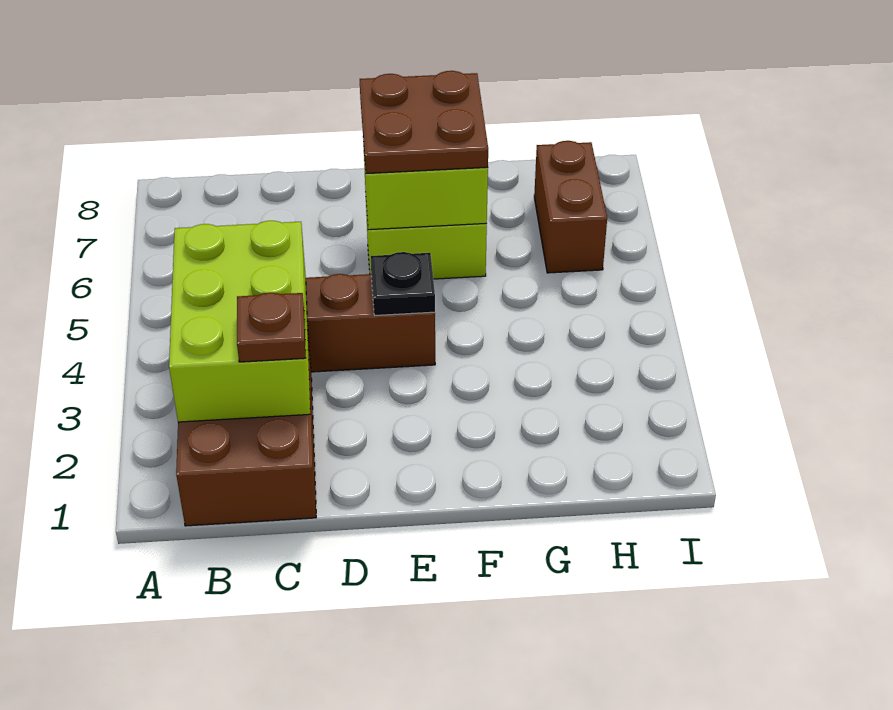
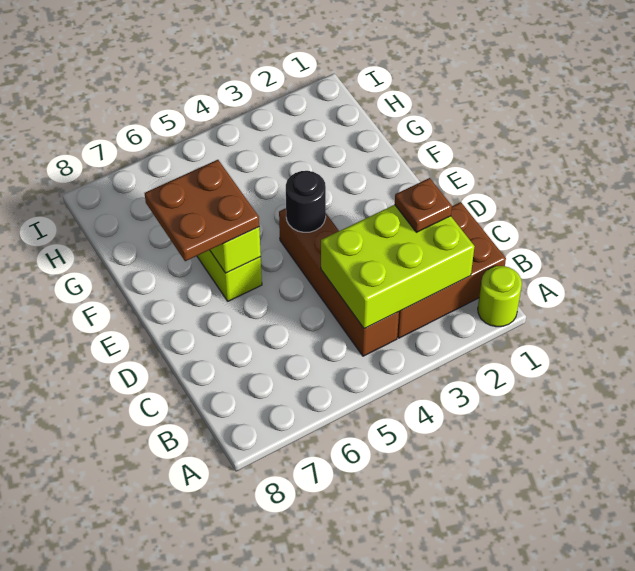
none -> lime 1x1 round brick [478,266,522,327]
black 1x1 plate [371,252,435,315] -> black 1x1 round brick [286,171,326,232]
brown 1x2 brick [534,141,607,273] -> none

